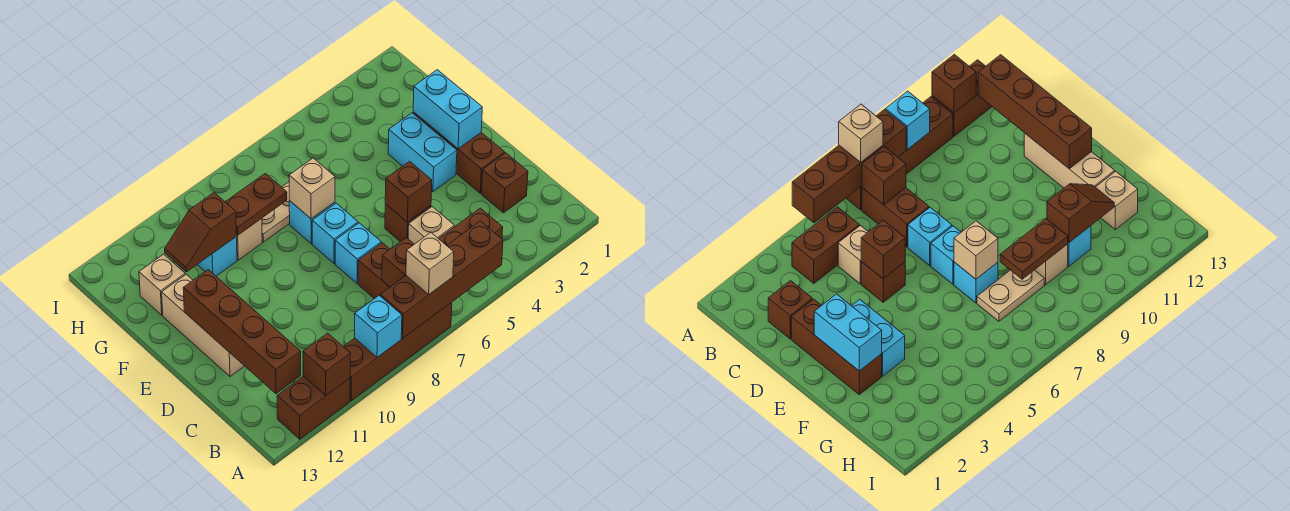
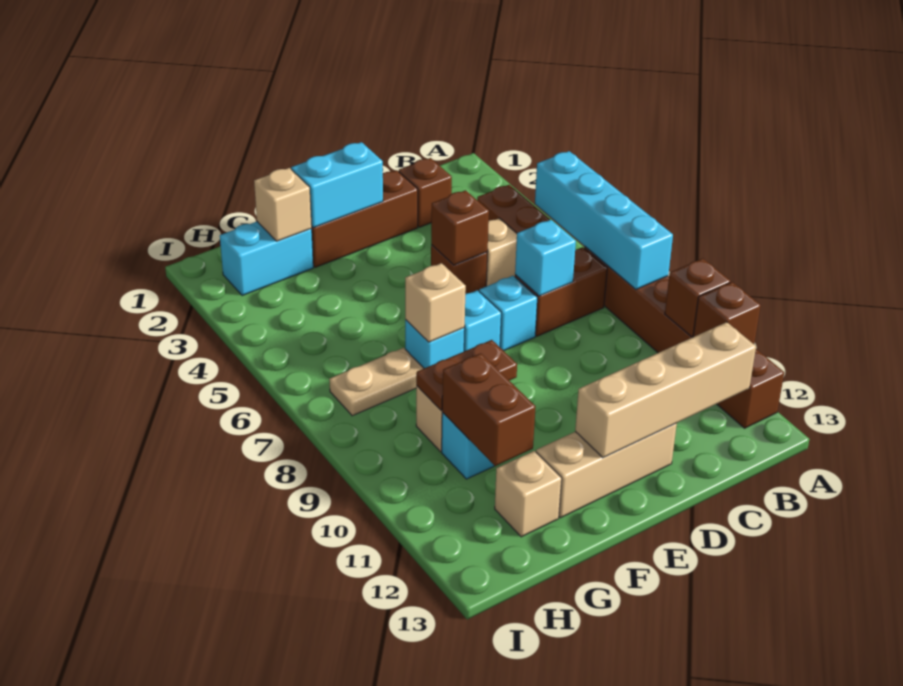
brown 1x4 brick [380,221,503,338] -> cyan 1x4 brick [535,151,673,289]
tan 1x1 brick [406,233,454,294] -> tan 1x1 brick moved to [254,168,312,241]
cyan 1x1 brick [355,295,402,357] -> cyan 1x1 brick moved to [515,220,576,296]
brown 1x1 brick [382,238,414,287] -> brown 1x1 brick moved to [665,258,731,337]
brown 1x4 brick [183,270,301,394] -> tan 1x4 brick [575,322,756,458]
cyan 1x2 brick [388,113,457,192] -> cyan 1x2 brick moved to [220,222,313,296]
tan 1x2 plate [262,182,290,242] -> tan 1x2 plate turned to [329,348,424,416]
brown 1x2 plate [225,173,287,235] -> brown 1x2 plate turned to [416,340,517,411]
brown 1x2 slope [165,193,236,272] -> brown 1x2 brick [442,353,536,466]

